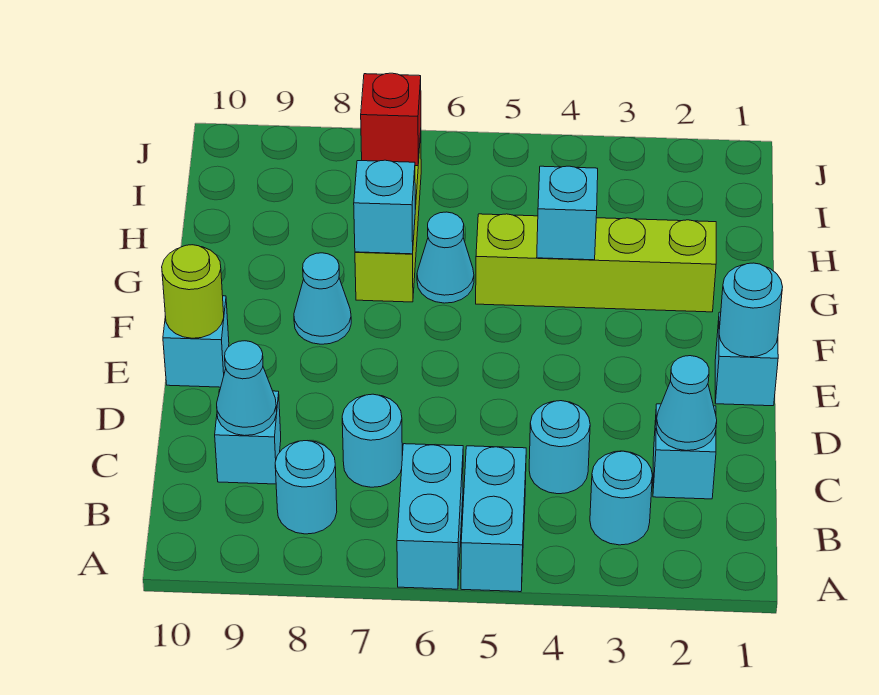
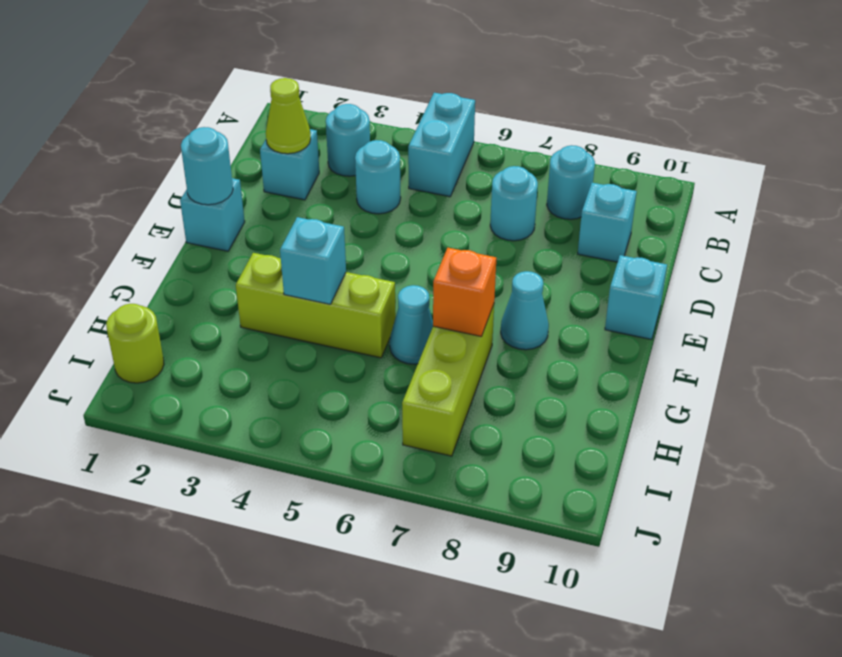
cyan 1x2 brick [397,444,463,589] -> none
cyan 1x1 cone [656,356,717,451] -> lime 1x1 cone [266,78,311,154]
cyan 1x1 cone [217,341,277,436] -> none
lime 1x1 round brick [162,245,224,338] -> lime 1x1 round brick moved to [106,304,164,383]
lime 1x4 brick [476,214,716,312] -> lime 1x3 brick [236,253,396,358]
cyan 1x1 brick [354,160,415,254] -> orange 1x1 brick [433,248,496,337]
red 1x1 brick [361,73,421,166] -> none

